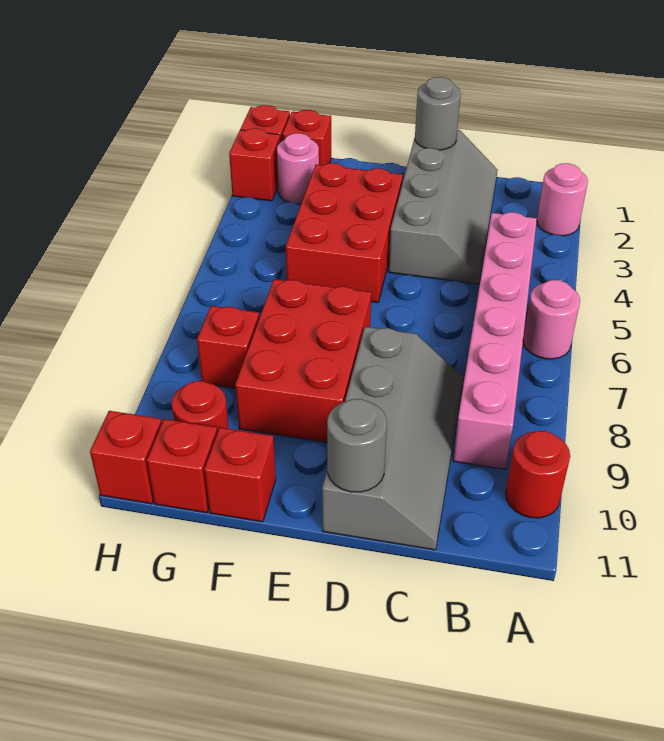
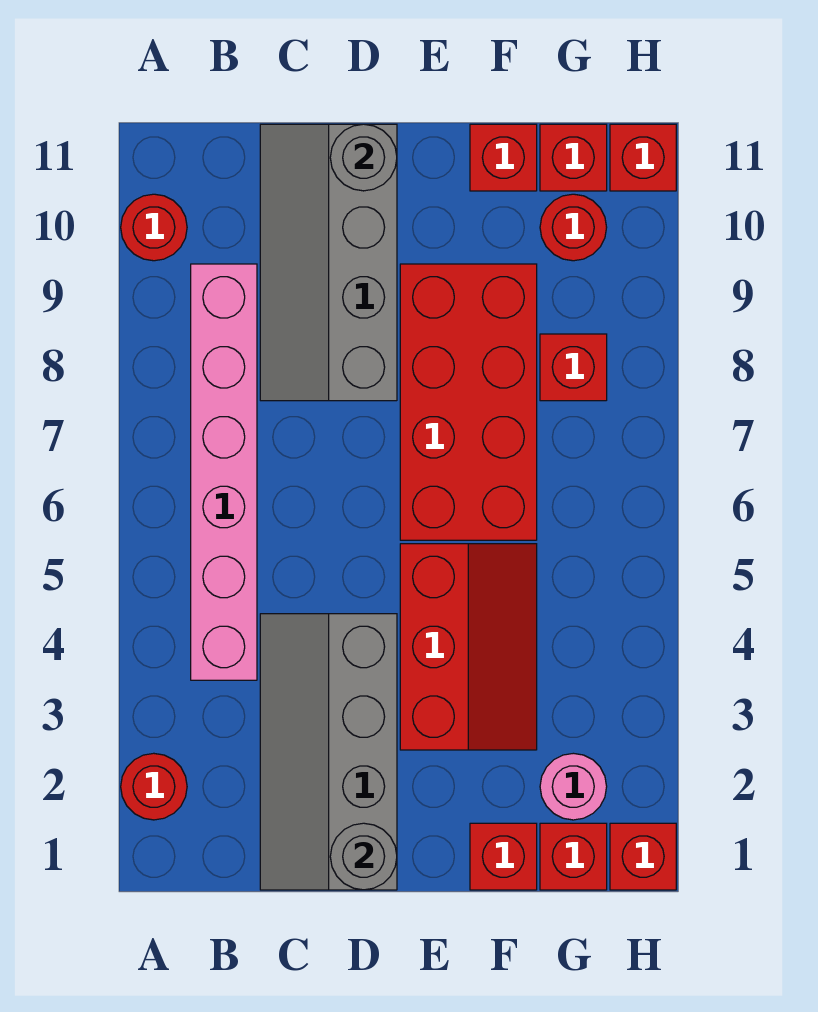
pink 1x1 round brick [537,163,588,236] -> red 1x1 round brick [121,753,187,820]
pink 1x1 round brick [523,280,580,359] -> none
red 2x3 brick [286,163,403,302] -> red 2x3 slope [400,544,537,750]
red 2x3 brick [235,279,371,442] -> red 2x4 brick [400,264,537,540]
red 1x1 brick [229,128,280,201] -> red 1x1 brick moved to [470,823,537,890]

